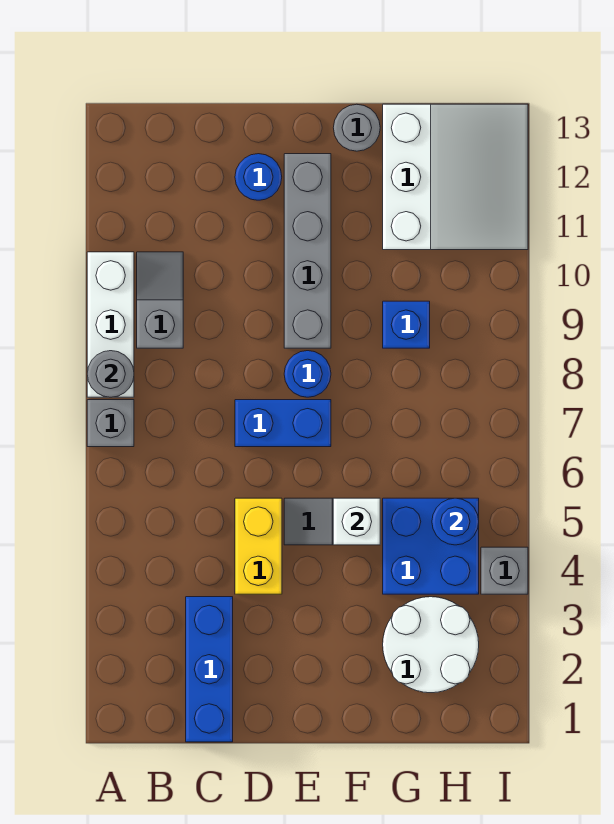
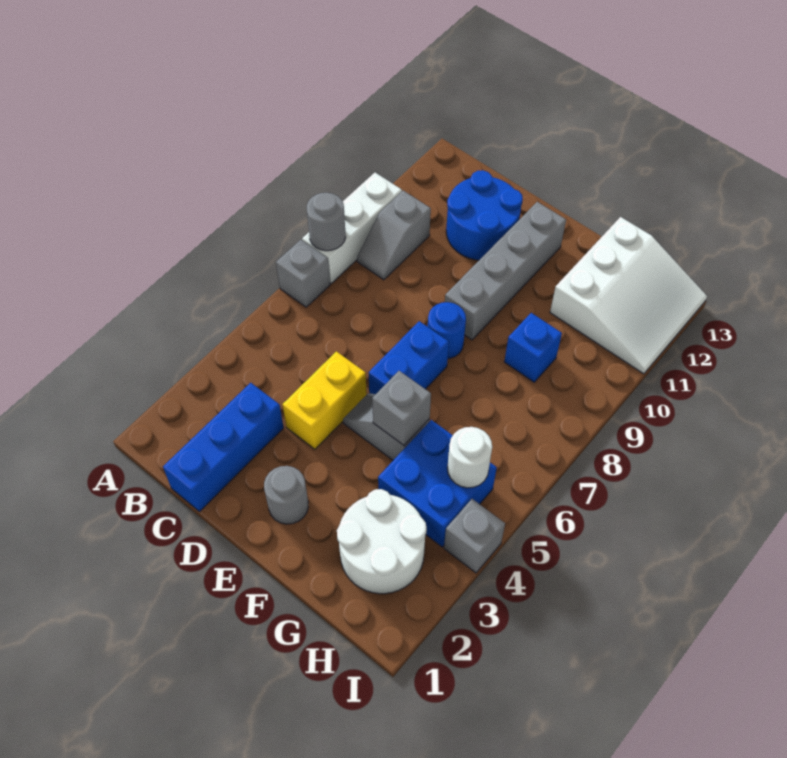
grey 1x2 slope [137,252,183,348] -> grey 1x2 slope turned to [357,191,431,280]
blue 1x2 brick [235,400,331,447] -> blue 1x2 brick turned to [368,321,449,394]
blue 1x1 round brick [235,154,282,200] -> blue 2x2 round brick [446,170,523,260]
white 1x1 brick [333,498,380,545] -> grey 1x1 brick [372,371,431,445]
grey 1x1 round brick [333,104,380,151] -> grey 1x1 round brick moved to [264,466,308,524]
blue 1x1 round brick [432,498,479,545] -> white 1x1 round brick [447,427,492,488]

